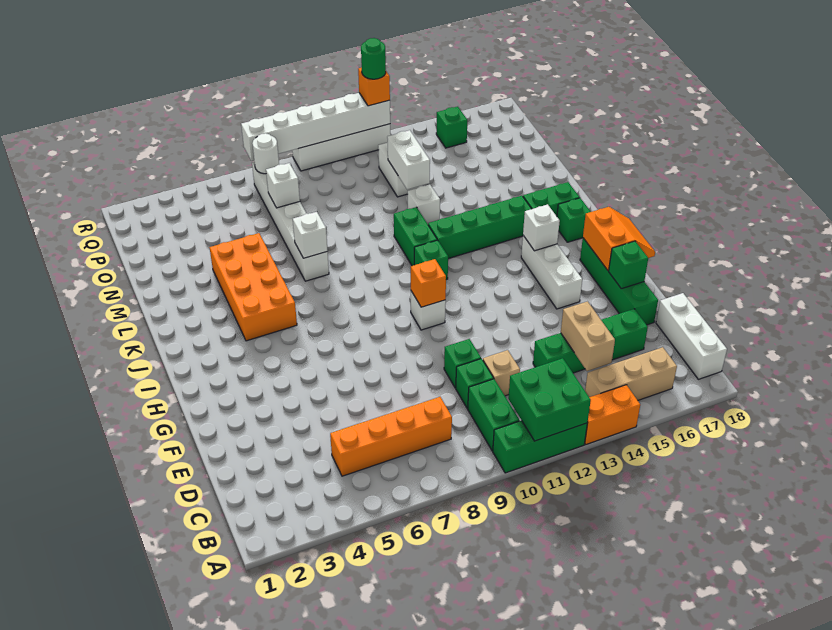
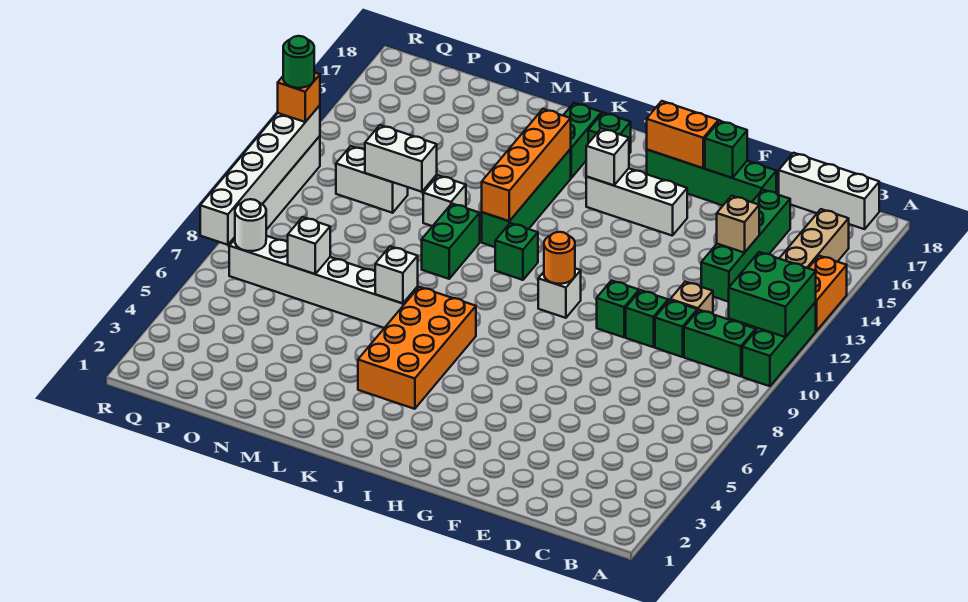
orange 1x4 brick [330,397,452,476] -> orange 1x4 brick moved to [482,109,571,221]
tan 1x2 brick [561,301,615,371] -> tan 1x1 brick [717,196,759,253]
orange 1x1 brick [411,259,446,307] -> orange 1x1 round brick [544,232,575,284]
orange 2x4 brick [209,233,297,341] -> orange 2x4 brick turned to [358,287,476,409]
green 1x2 brick [394,207,437,266] -> green 1x2 brick turned to [422,204,480,279]
green 1x1 brick [436,107,467,148] -> green 1x1 brick moved to [597,281,639,337]

